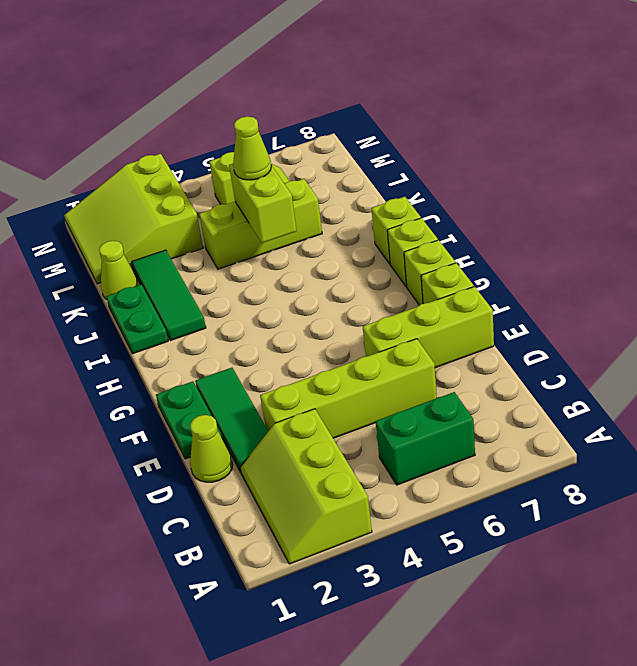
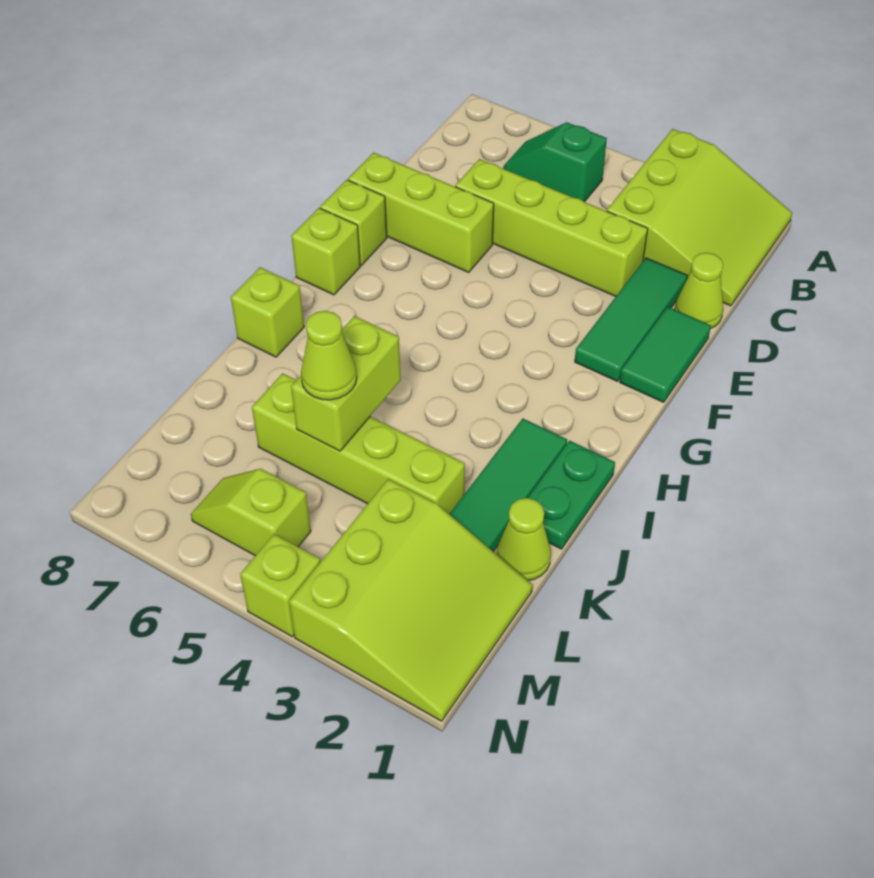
lime 2x3 slope [240,409,372,564] -> lime 3x3 slope [607,129,792,306]
green 1x2 brick [376,392,475,485] -> green 1x2 slope [503,122,607,202]
green 1x2 plate [156,381,222,459] -> green 1x2 tile [620,307,711,402]
lime 1x1 brick [387,218,438,287] -> lime 1x1 brick moved to [240,534,320,637]
lime 1x3 brick [199,179,322,269] -> lime 1x4 brick [252,373,465,514]

